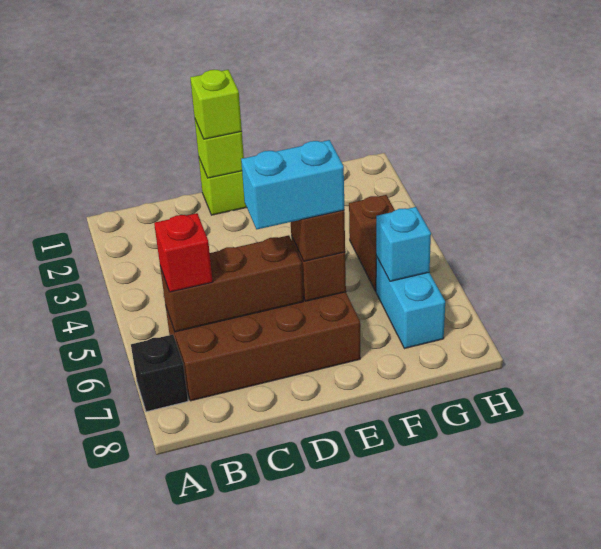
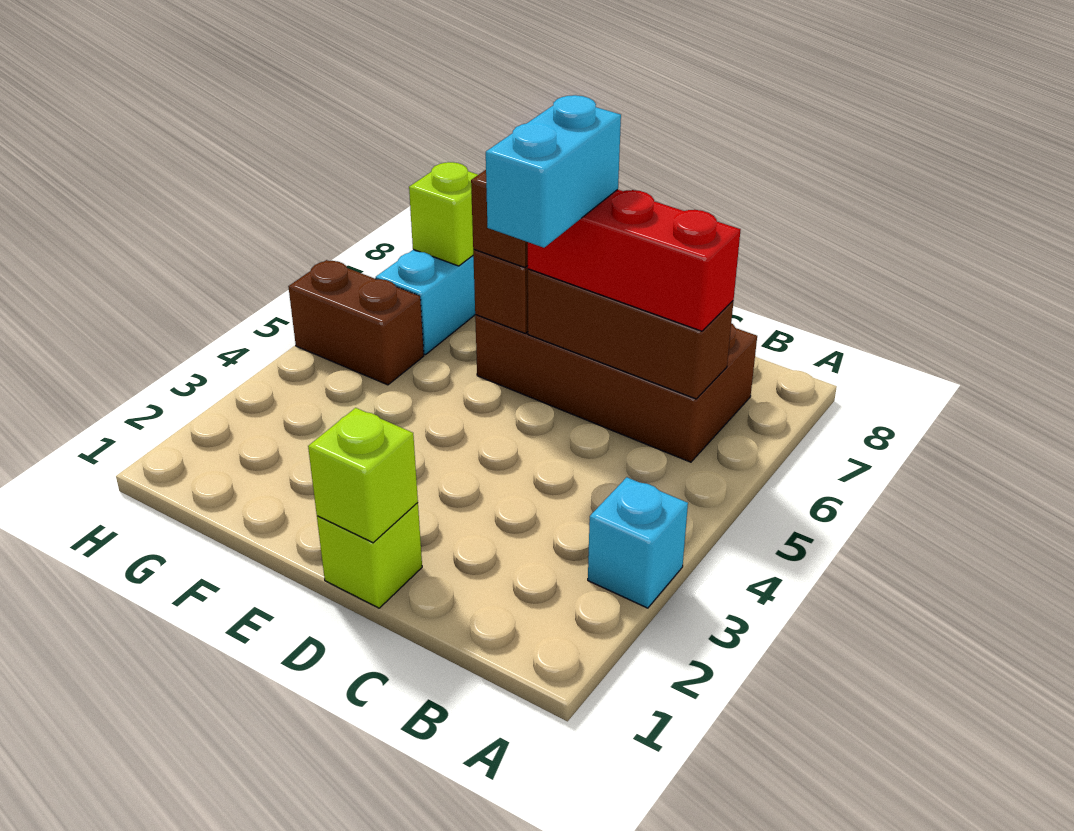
black 1x1 brick [131,334,188,412] -> none
red 1x1 brick [154,213,213,292] -> red 1x3 brick [528,190,741,331]
lime 1x1 brick [190,70,242,139] -> lime 1x1 brick moved to [409,162,478,266]
cyan 1x2 brick [241,140,344,229] -> cyan 1x2 brick turned to [486,95,621,248]
brown 1x2 brick [349,195,395,291] -> brown 1x2 brick turned to [288,260,424,385]
cyan 1x1 brick [376,207,431,281] -> cyan 1x1 brick moved to [588,477,688,608]

